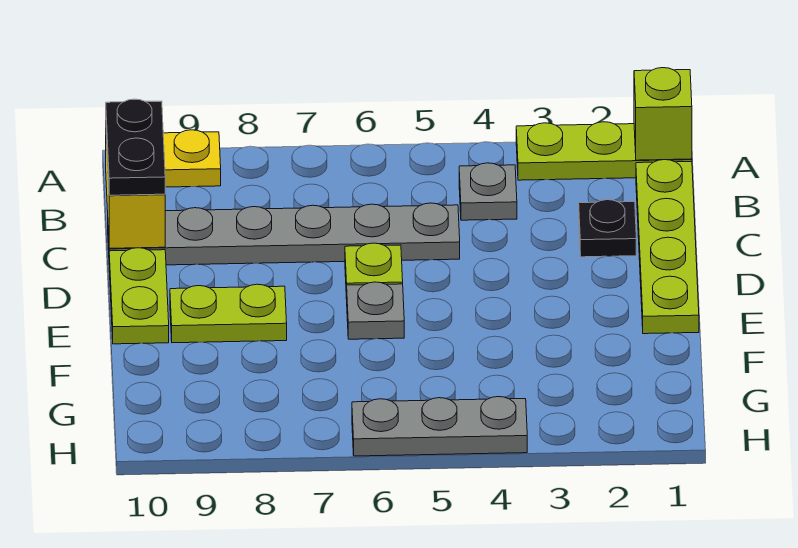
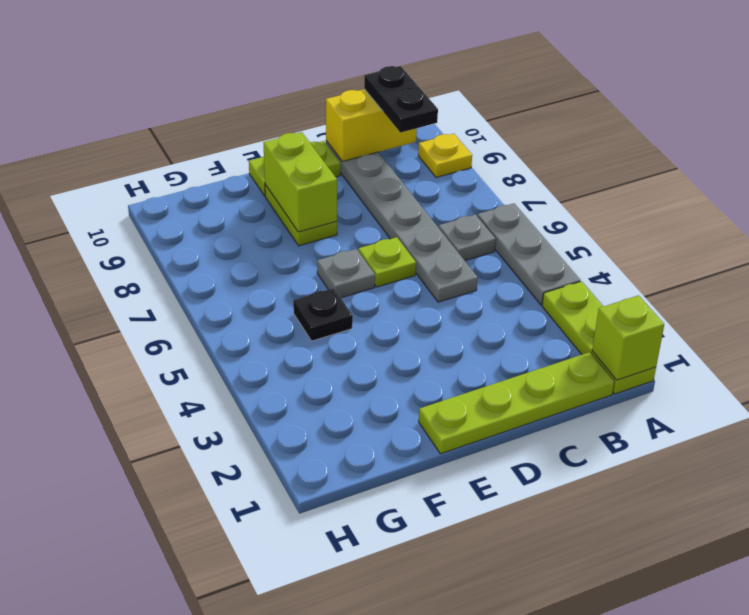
grey 1x1 plate [459,163,517,220] -> grey 1x1 plate moved to [439,214,496,261]
black 1x2 plate [106,99,165,195] -> black 1x2 plate turned to [364,66,438,133]
black 1x1 plate [579,200,636,257] -> black 1x1 plate moved to [293,288,353,341]
none -> lime 1x2 brick [263,132,337,232]
grey 1x3 plate [352,397,527,456] -> grey 1x3 plate moved to [478,203,580,305]

